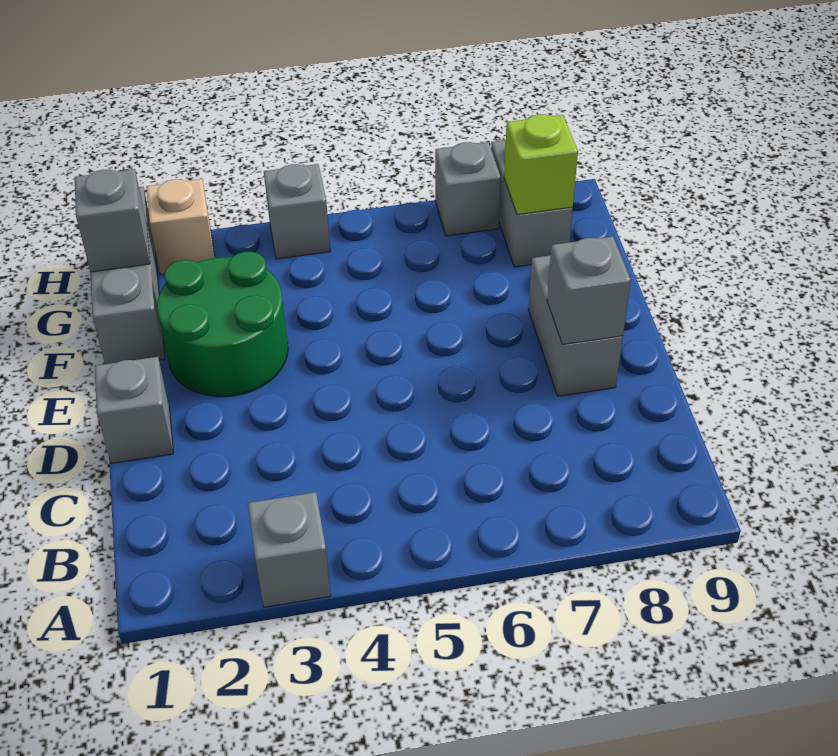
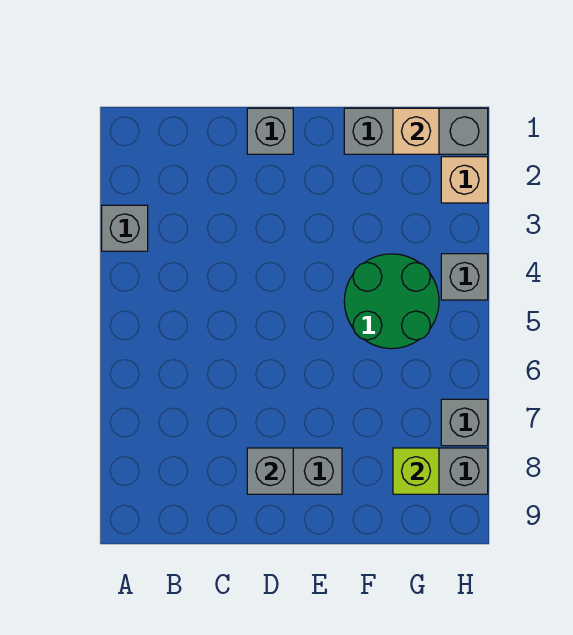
green 2x2 round brick [157,252,288,397] -> green 2x2 round brick moved to [344,254,439,349]
grey 1x1 brick [75,169,150,272] -> tan 1x1 brick [393,108,439,154]

